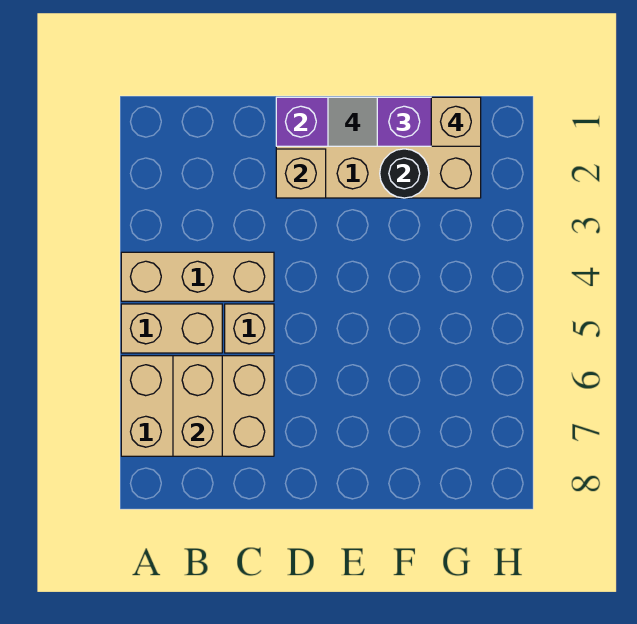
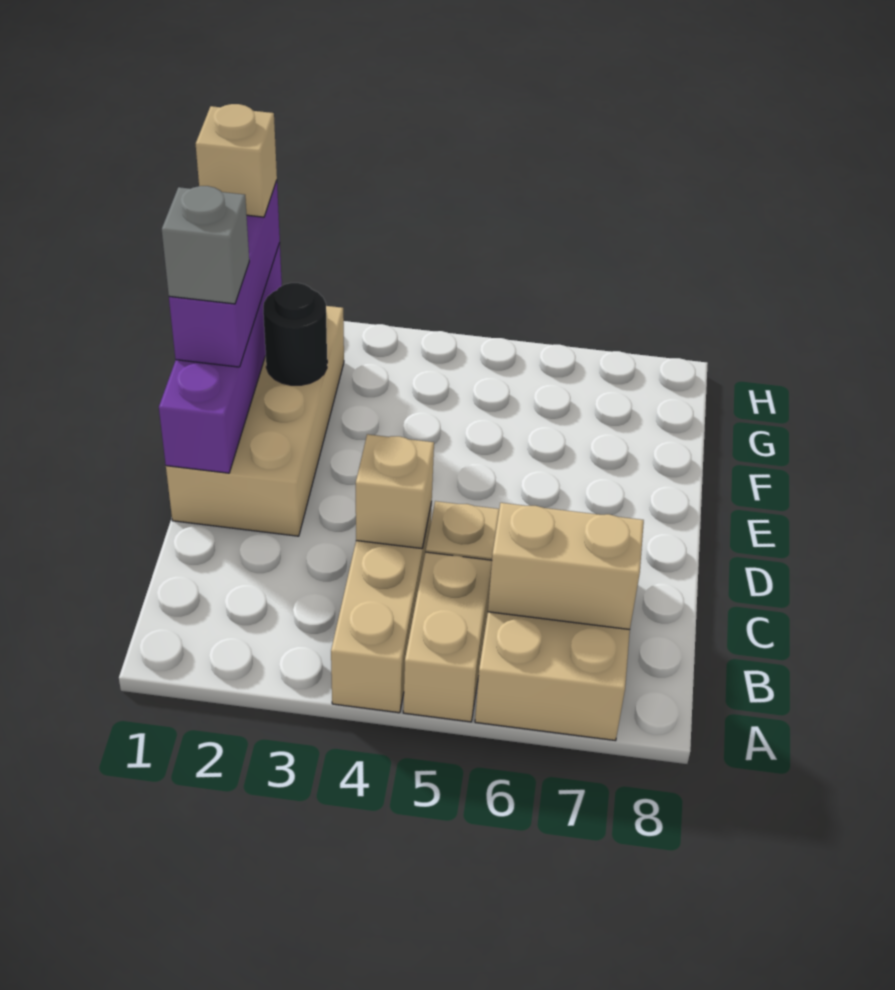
tan 1x1 brick [276,149,326,198] -> tan 1x1 brick moved to [356,434,434,549]
grey 1x1 tile [328,97,377,146] -> grey 1x1 brick [162,186,249,304]

